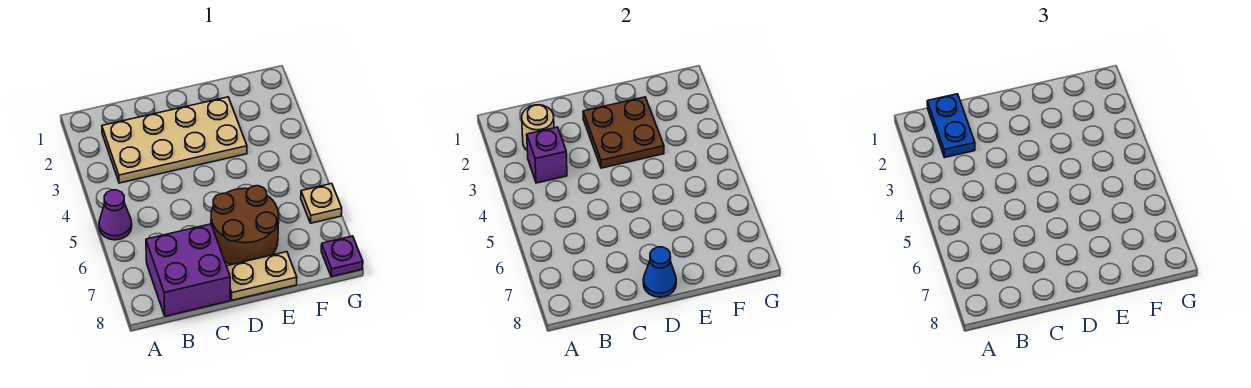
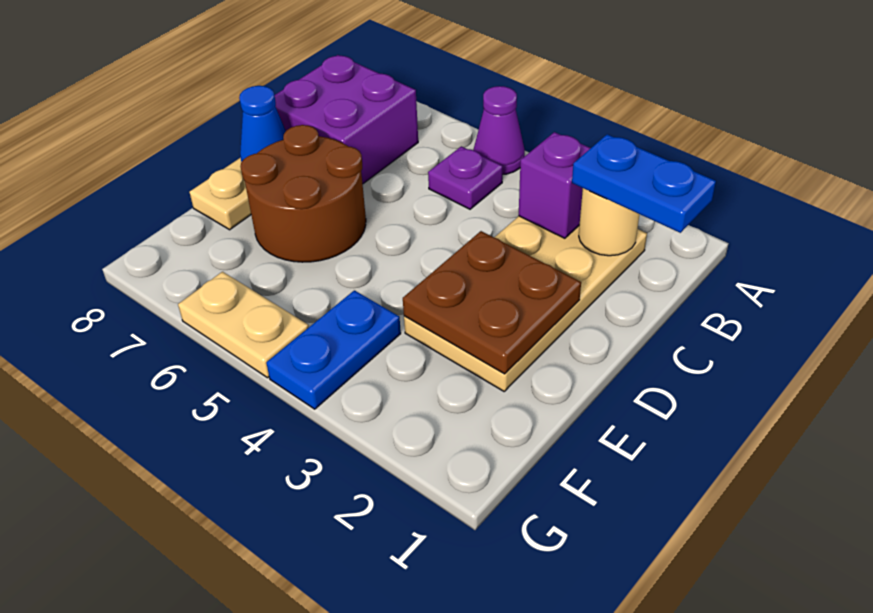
none -> blue 1x2 plate [266,290,401,409]
tan 1x1 plate [301,184,342,223] -> tan 1x2 plate [178,272,309,378]
purple 1x1 plate [321,236,363,277] -> purple 1x1 plate moved to [428,146,503,209]

